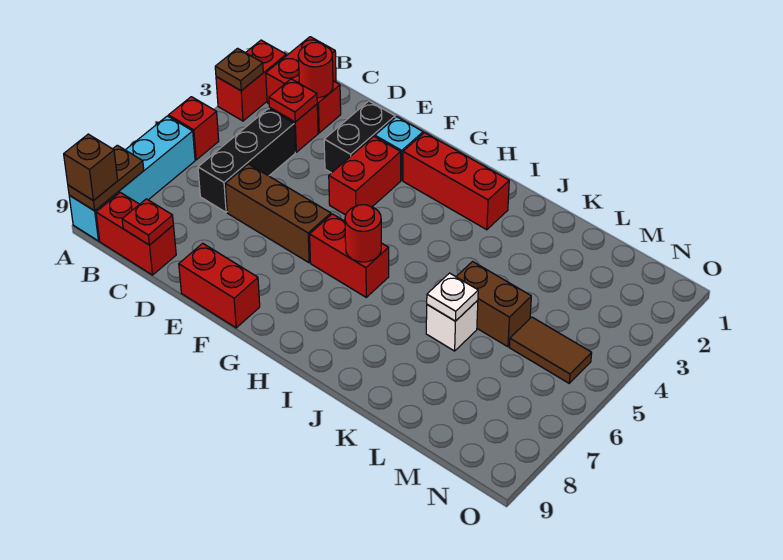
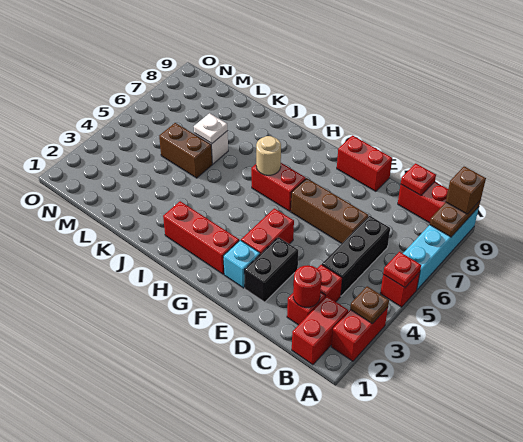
red 1x1 plate [269,79,317,122] -> red 1x1 plate moved to [383,252,421,288]
red 1x1 round brick [345,205,381,262] -> tan 1x1 round brick [256,136,281,175]
brown 1x2 tile [509,317,592,383] -> none

